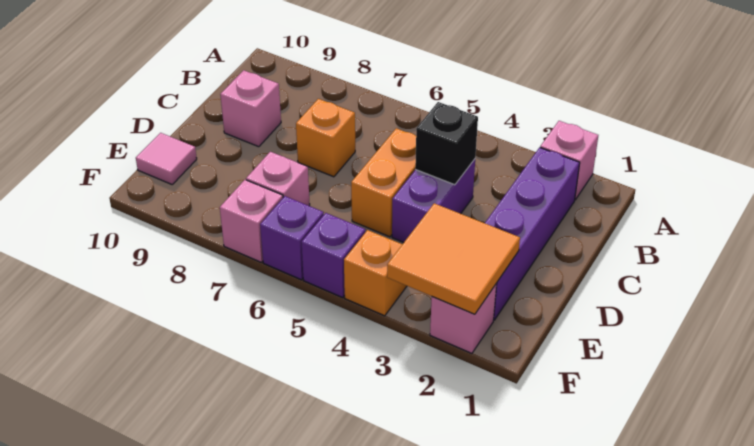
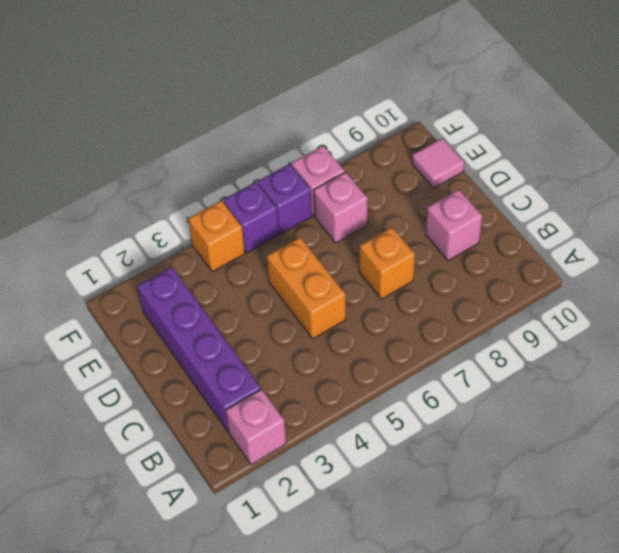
purple 1x2 brick [392,159,475,242] -> none
black 1x1 brick [415,102,478,185] -> none
orange 2x2 tile [387,203,520,314] -> none
pink 1x1 brick [430,283,497,353] -> none

